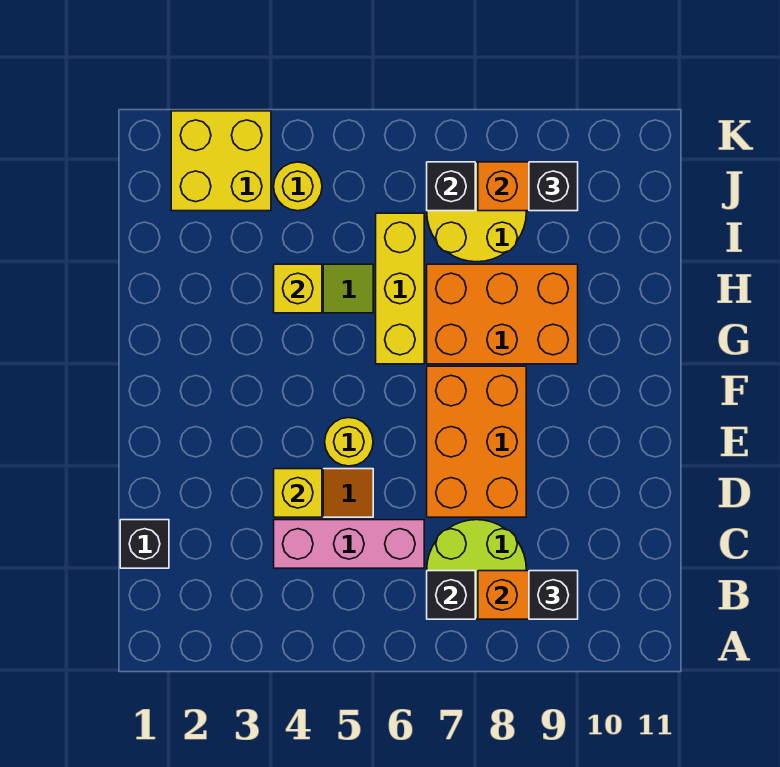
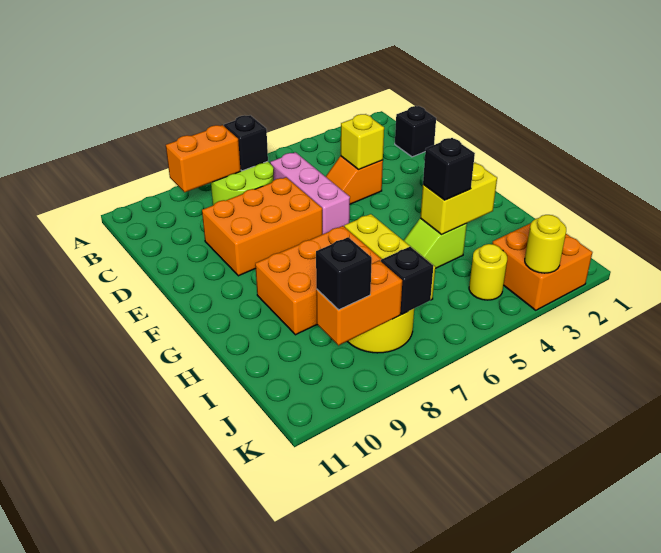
black 1x1 brick [529,571,578,619] -> black 1x1 brick moved to [423,138,475,200]
pink 1x3 brick [274,520,424,568] -> pink 1x3 brick turned to [270,152,350,234]
orange 2x3 brick [427,366,526,517] -> orange 2x3 brick turned to [202,177,322,276]
yellow 1x1 round brick [325,418,373,466] -> yellow 1x1 round brick moved to [525,215,566,273]
yellow 1x1 brick [274,264,322,313] -> yellow 1x2 brick [420,163,497,234]
yellow 2x2 brick [171,111,271,211] -> orange 2x2 brick [492,223,593,310]

